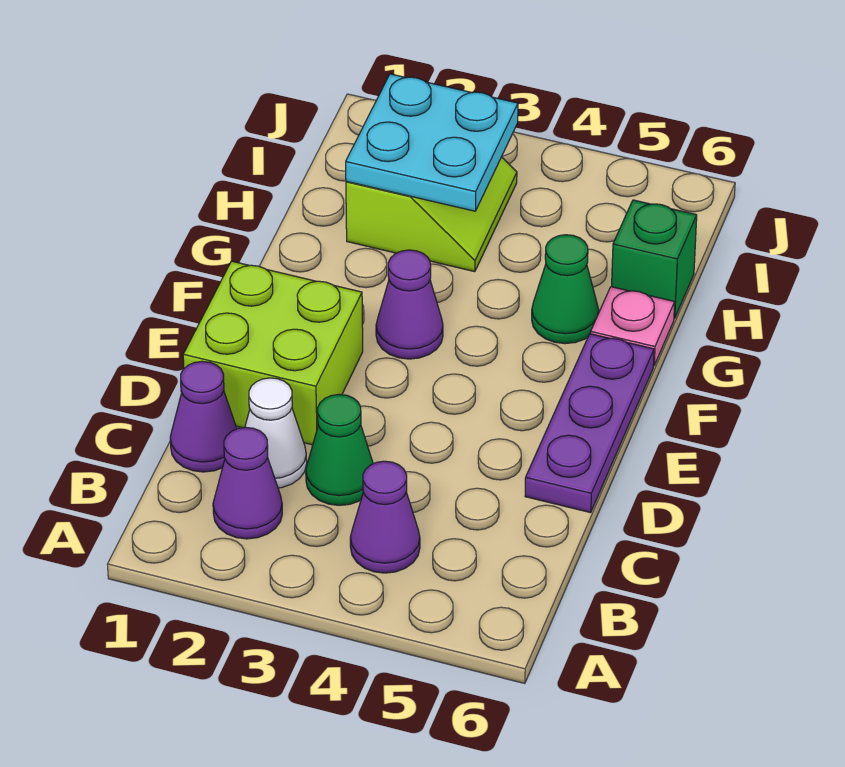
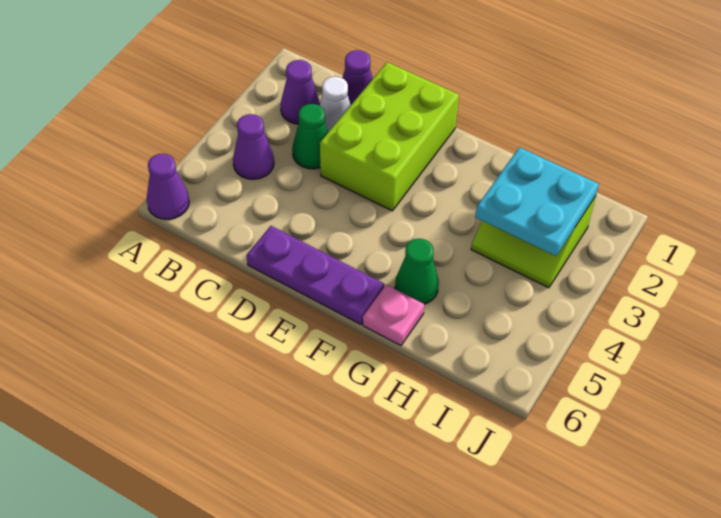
lime 2x2 brick [183,261,363,445] -> lime 2x3 brick [320,62,459,211]
purple 1x1 cone [376,250,443,359] -> purple 1x1 cone moved to [147,154,189,219]
green 1x1 brick [612,200,697,318] -> none

